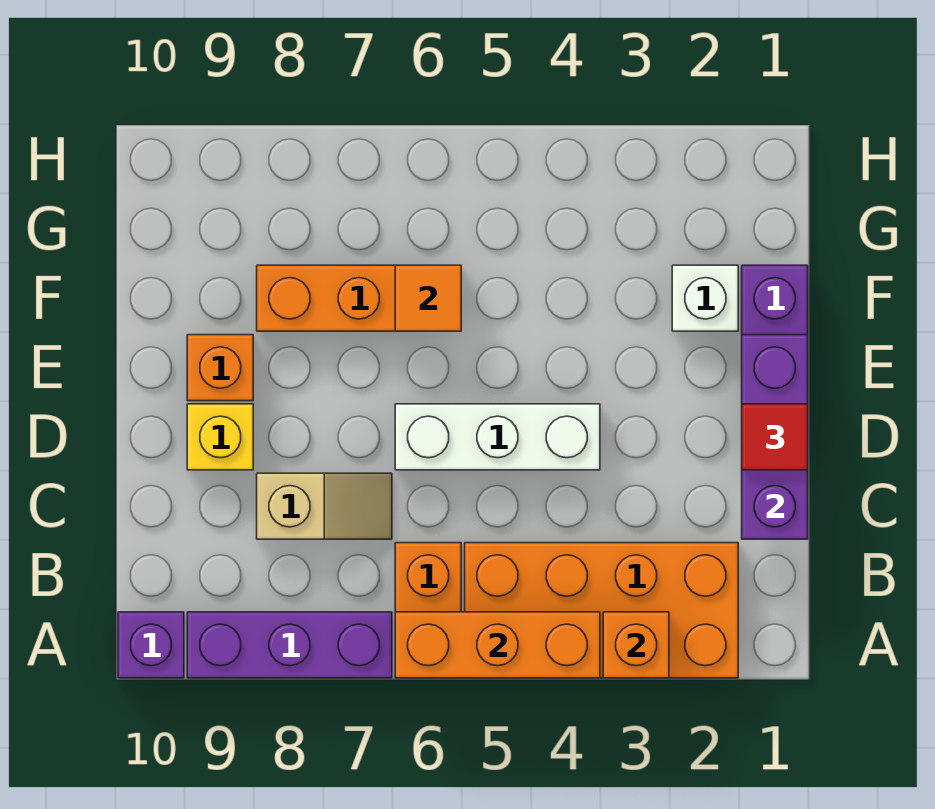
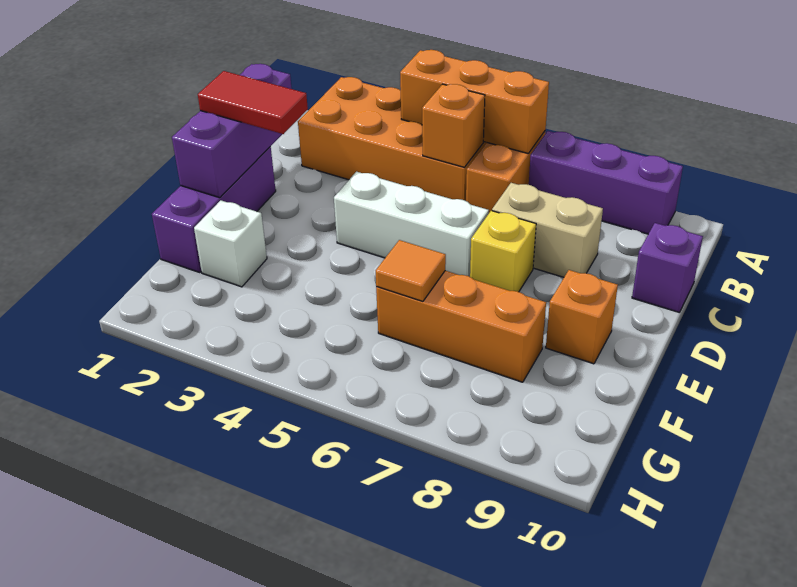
orange 1x1 brick [603,612,669,678] -> orange 1x1 brick moved to [422,84,485,167]
purple 1x1 brick [118,612,184,678] -> purple 1x1 brick moved to [632,223,703,312]
tan 1x2 slope [257,473,392,539] -> tan 1x2 brick [492,183,603,277]
red 1x1 tile [742,404,808,470] -> red 1x2 tile [198,71,308,134]
yellow 1x1 brick [187,404,253,470] -> yellow 1x1 brick moved to [470,211,536,292]

